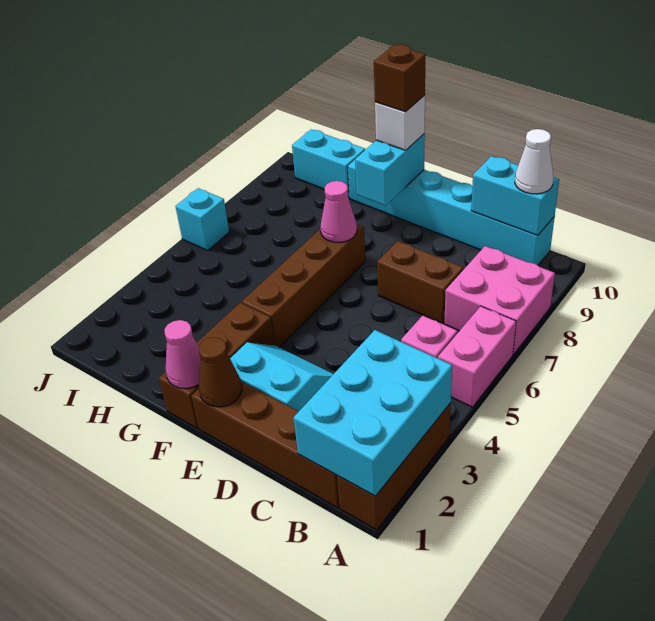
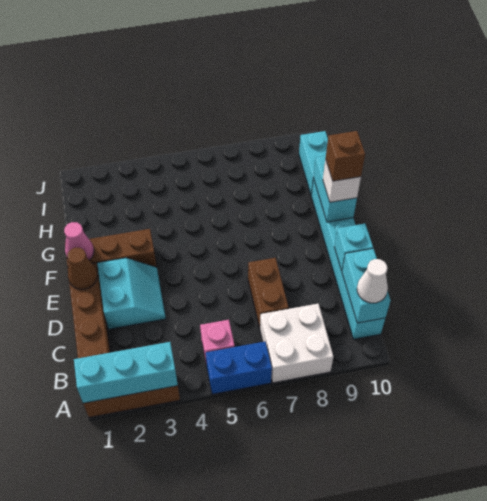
cyan 2x3 brick [294,330,452,496] -> cyan 1x3 brick [74,342,178,403]
pink 1x2 brick [438,306,516,407] -> blue 1x2 brick [206,342,272,394]
pink 2x2 brick [444,246,555,354] -> white 2x2 brick [260,304,333,383]
brown 1x4 brick [242,225,366,347] -> none
pink 1x1 cone [320,181,357,242] -> none
cyan 1x2 brick [355,134,425,206] -> cyan 1x2 brick turned to [313,156,357,222]
cyan 1x1 brick [175,188,229,251] -> cyan 1x1 brick moved to [334,224,373,270]

